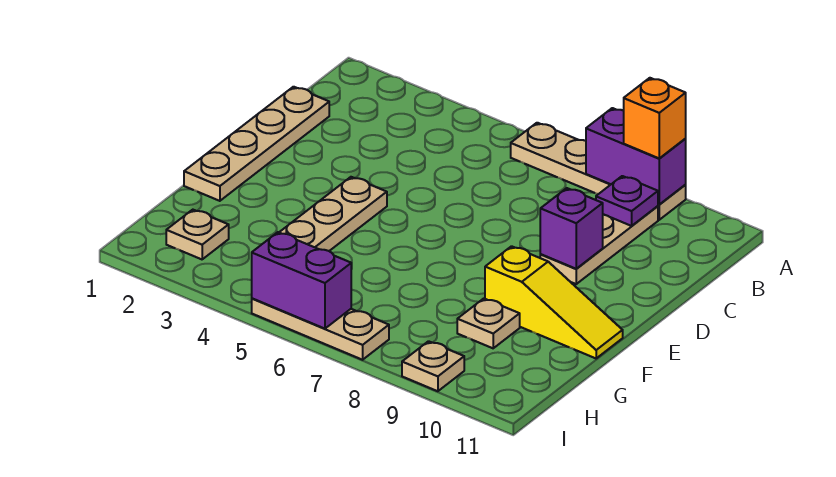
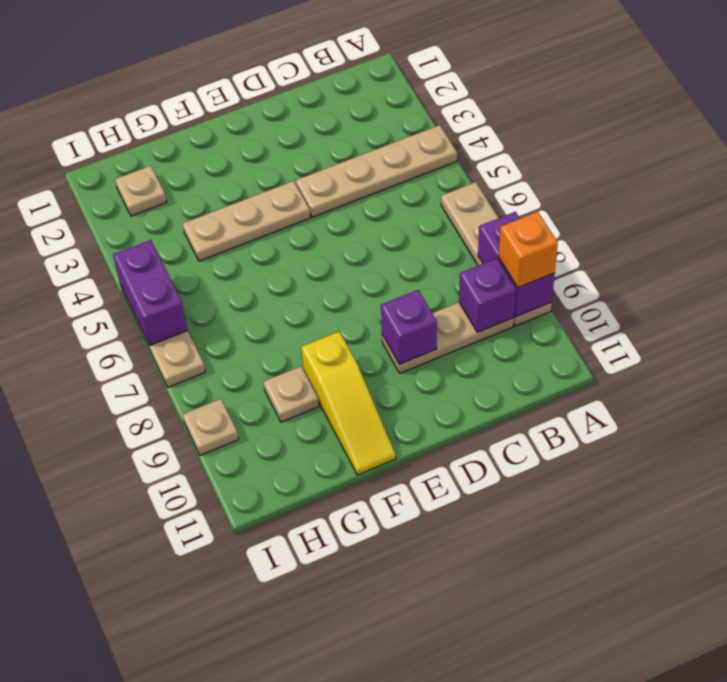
purple 1x1 plate [596,176,658,226] -> purple 1x1 brick [459,258,516,333]
tan 1x4 plate [184,87,329,201] -> tan 1x4 plate moved to [296,125,457,217]

